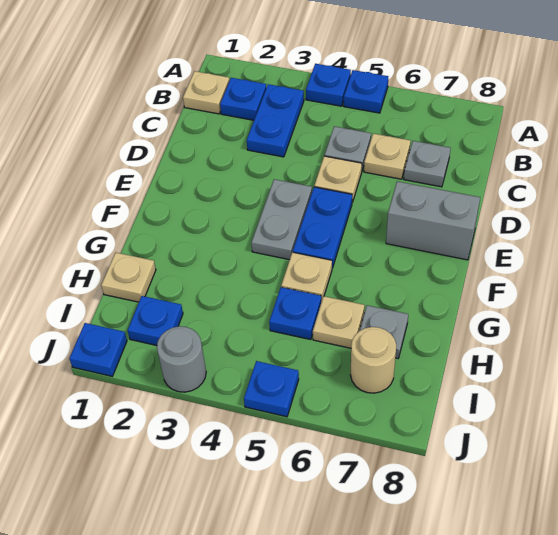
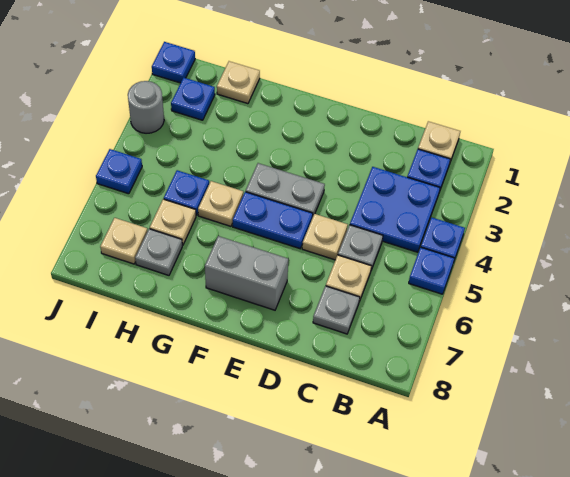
blue 1x2 plate [247,84,304,157] -> blue 2x2 plate [350,167,440,252]
grey 1x2 brick [386,181,480,260] -> grey 1x2 brick turned to [205,236,288,310]
tan 1x1 round brick [351,327,396,393] -> tan 1x1 plate [100,218,148,264]

